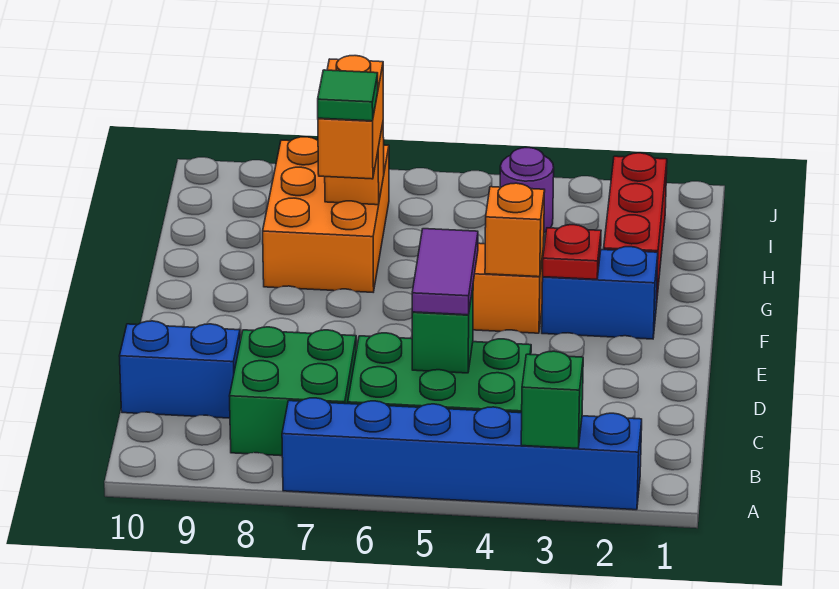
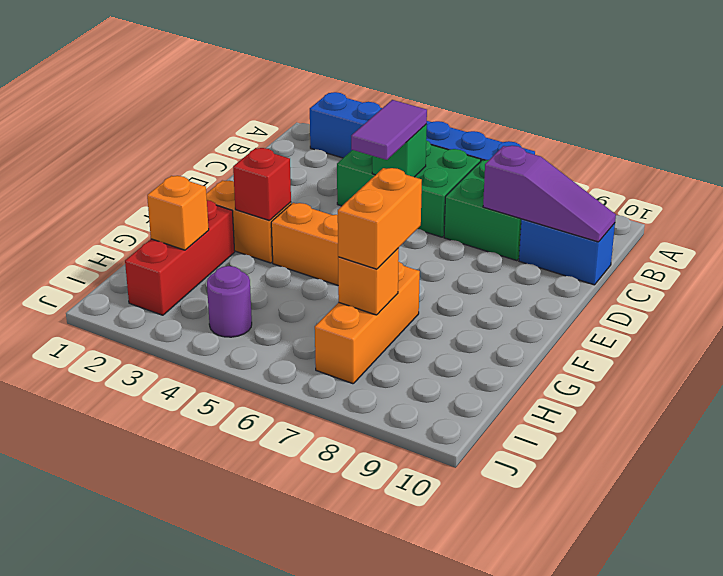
green 1x1 brick [521,351,583,449] -> none
none -> purple 1x3 slope [483,146,616,242]
blue 1x2 brick [542,247,658,339] -> orange 1x2 brick [206,180,291,263]
red 1x1 plate [543,225,601,279] -> red 1x1 brick [233,148,291,221]
orange 1x1 brick [485,183,545,277] -> orange 1x1 brick moved to [147,176,209,250]
orange 2x3 brick [263,137,389,292] -> orange 1x3 brick [315,262,420,384]
green 1x1 tile [318,70,378,121] -> none

